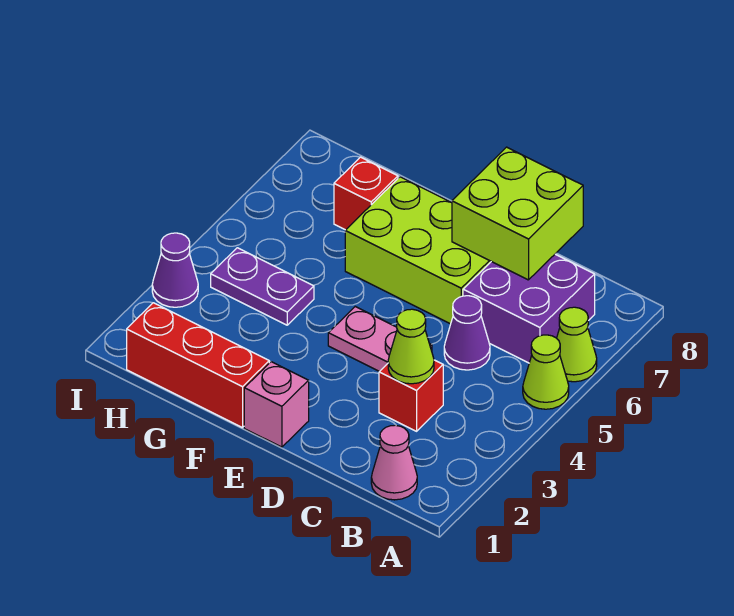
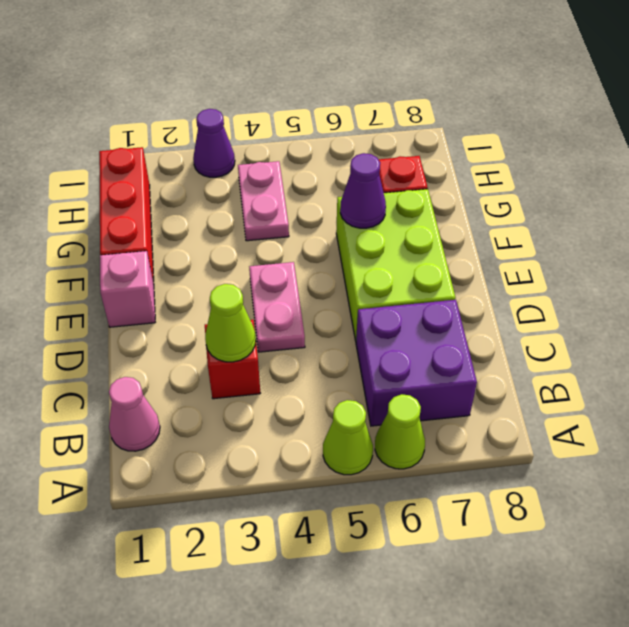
purple 1x1 cone [444,296,490,370] -> purple 1x1 cone moved to [340,153,386,228]
lime 2x2 brick [452,147,583,280] -> none
purple 1x2 plate [211,248,314,325] -> pink 1x2 plate [238,161,289,241]

